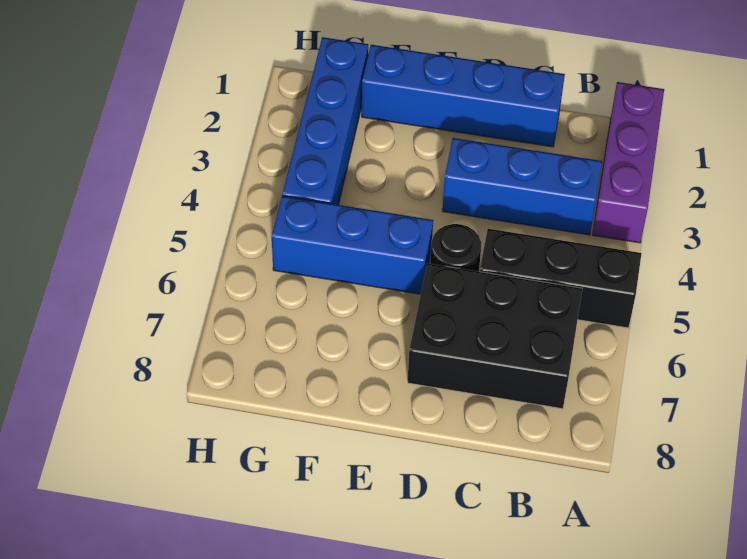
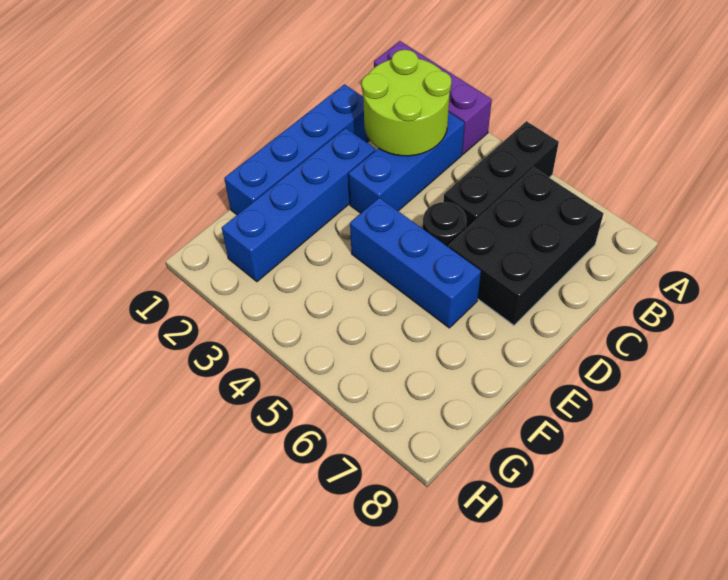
none -> lime 2x2 round brick [362,50,451,156]
blue 1x3 brick [272,196,433,294] -> blue 1x3 brick turned to [350,198,481,328]
blue 1x4 brick [282,37,368,205] -> blue 1x4 brick turned to [222,128,375,282]

